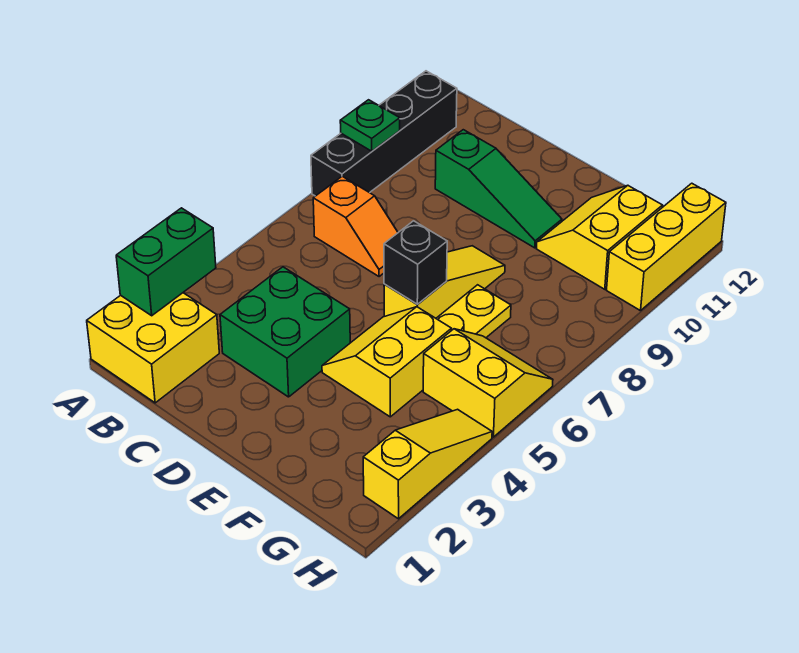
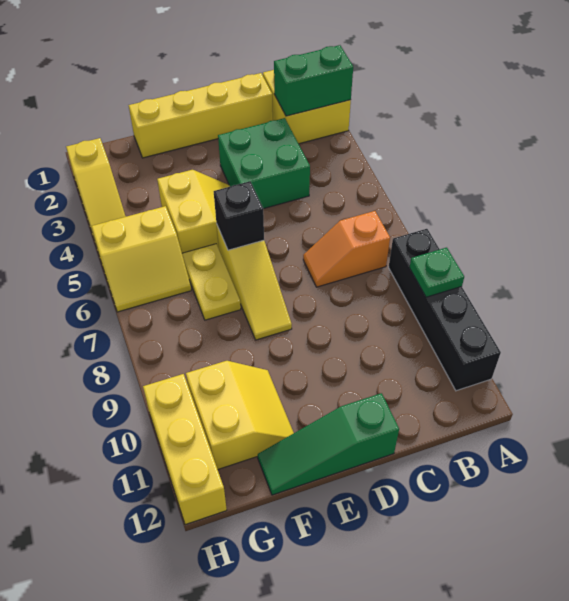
green 1x2 brick [116,208,216,316] -> green 1x2 brick turned to [274,45,353,116]
none -> yellow 1x4 brick [129,73,273,158]
green 1x3 slope [435,130,562,248] -> green 1x3 slope moved to [258,393,399,495]

